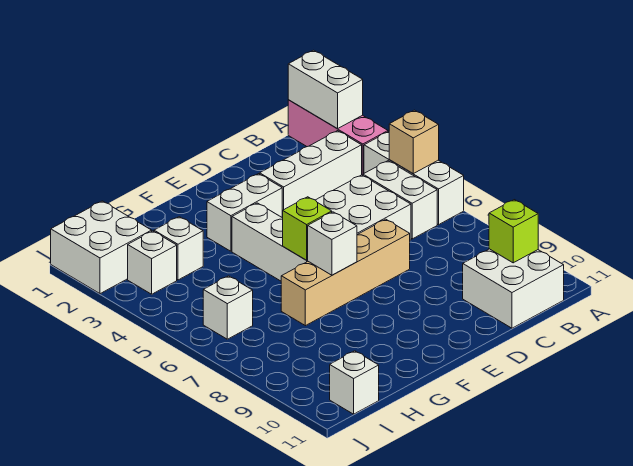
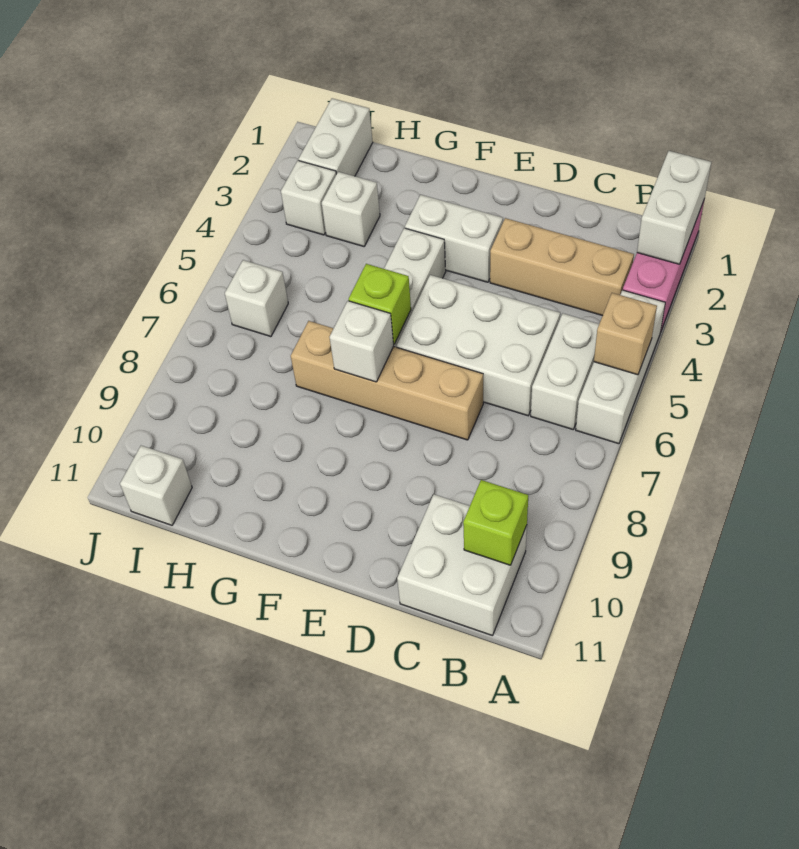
white 1x3 brick [260,131,362,218] -> tan 1x3 brick [490,218,634,316]
white 2x2 brick [51,201,152,294] -> white 1x2 brick [299,98,373,176]

